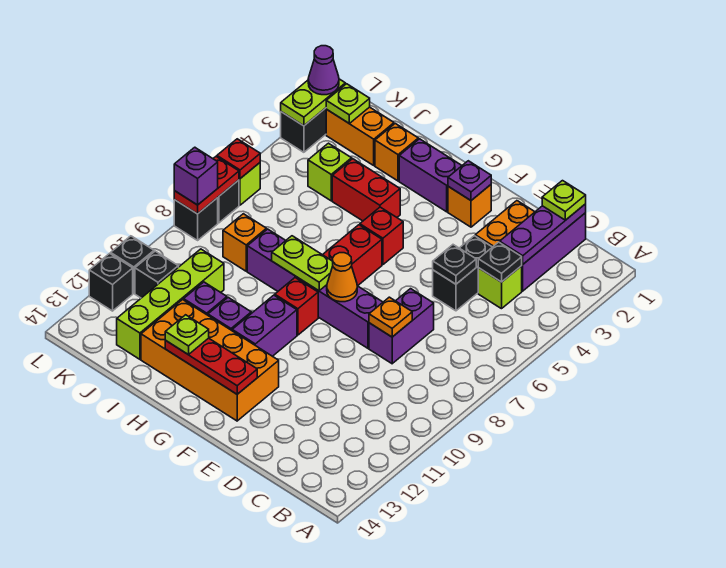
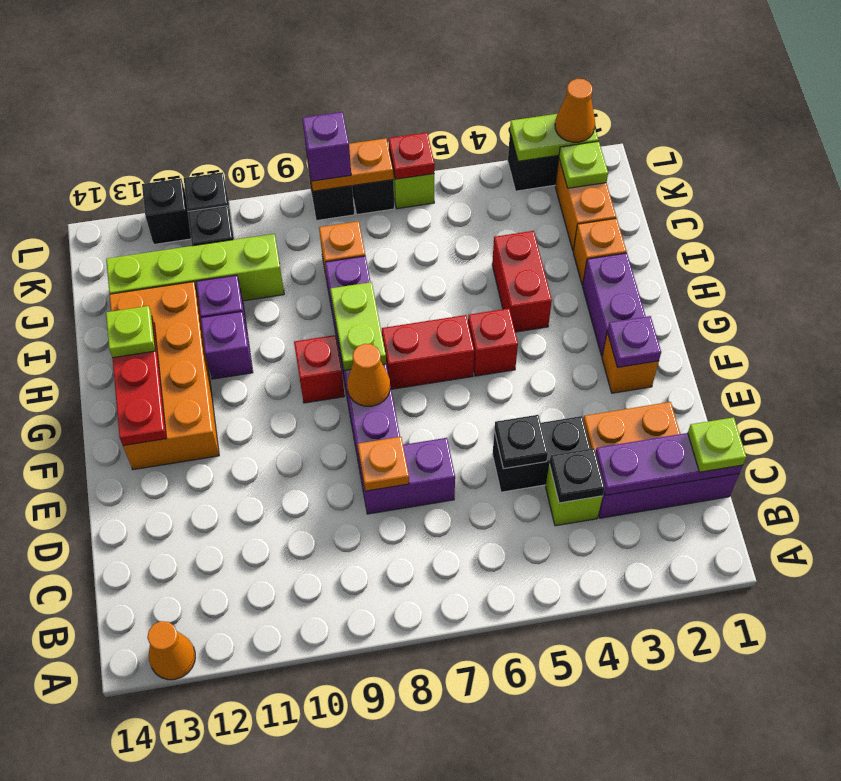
none -> orange 1x1 cone [147,621,195,680]
purple 1x2 brick [232,295,297,356] -> none
lime 1x1 brick [308,143,352,201] -> none
purple 1x1 cone [308,46,339,95] -> orange 1x1 cone [555,79,595,142]
red 1x2 plate [174,157,239,214] -> orange 1x2 plate [307,138,393,191]

